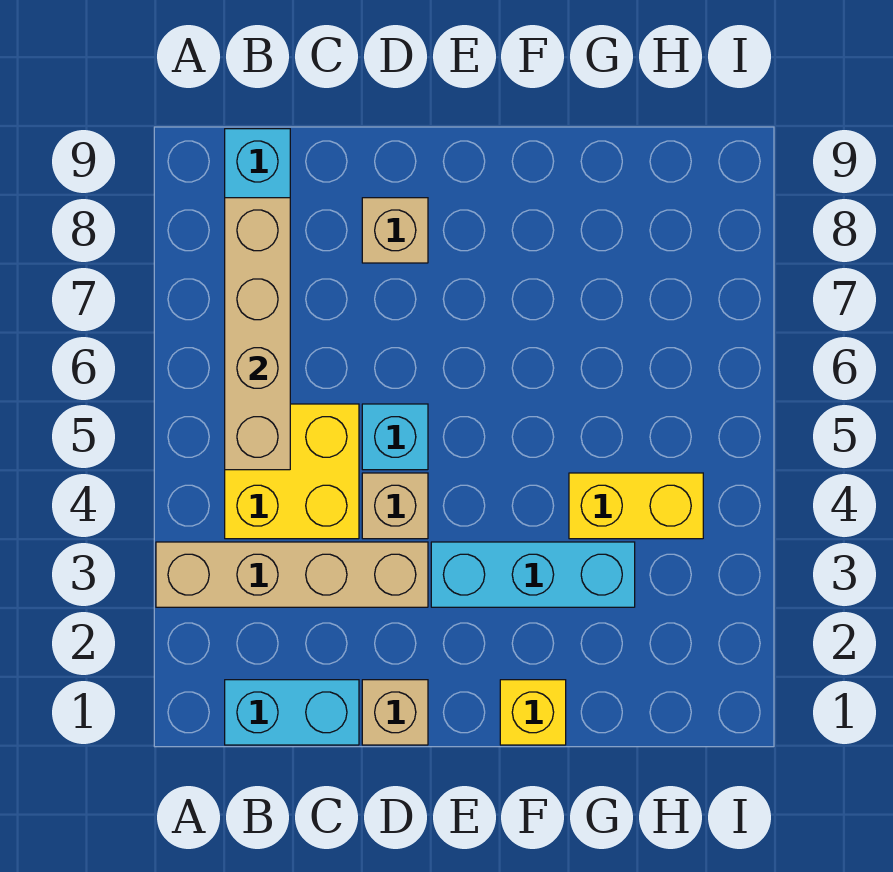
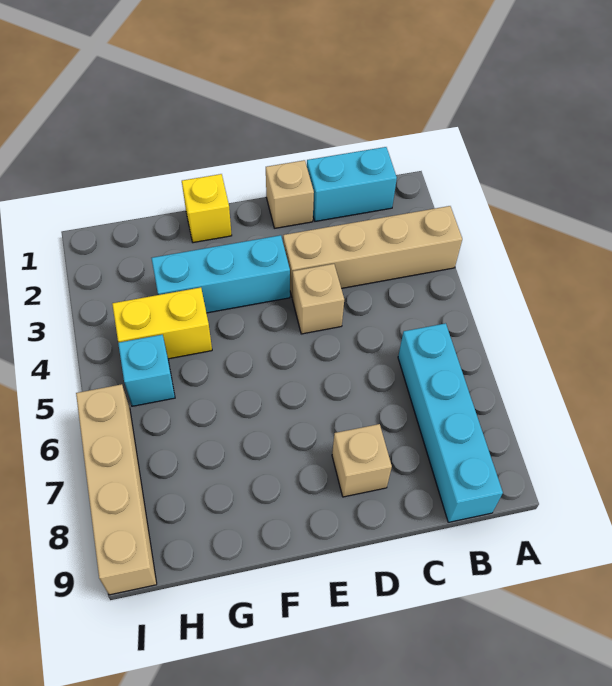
yellow 2x2 brick [225,404,359,539] -> none
tan 1x4 brick [225,198,290,470] -> tan 1x4 brick moved to [76,384,157,595]
cyan 1x1 brick [362,404,428,470] -> cyan 1x1 brick moved to [118,335,175,406]

